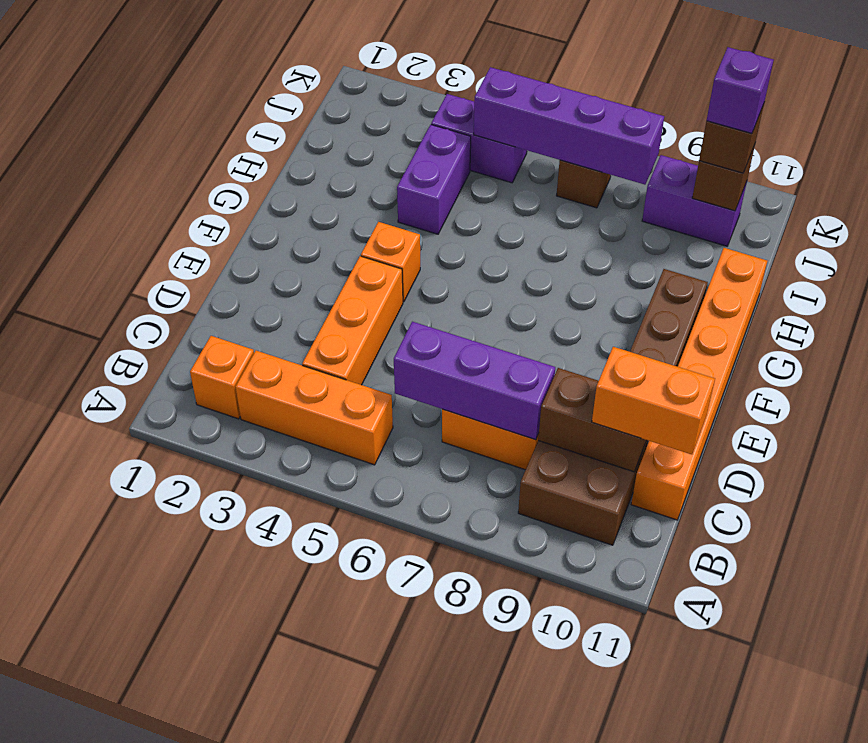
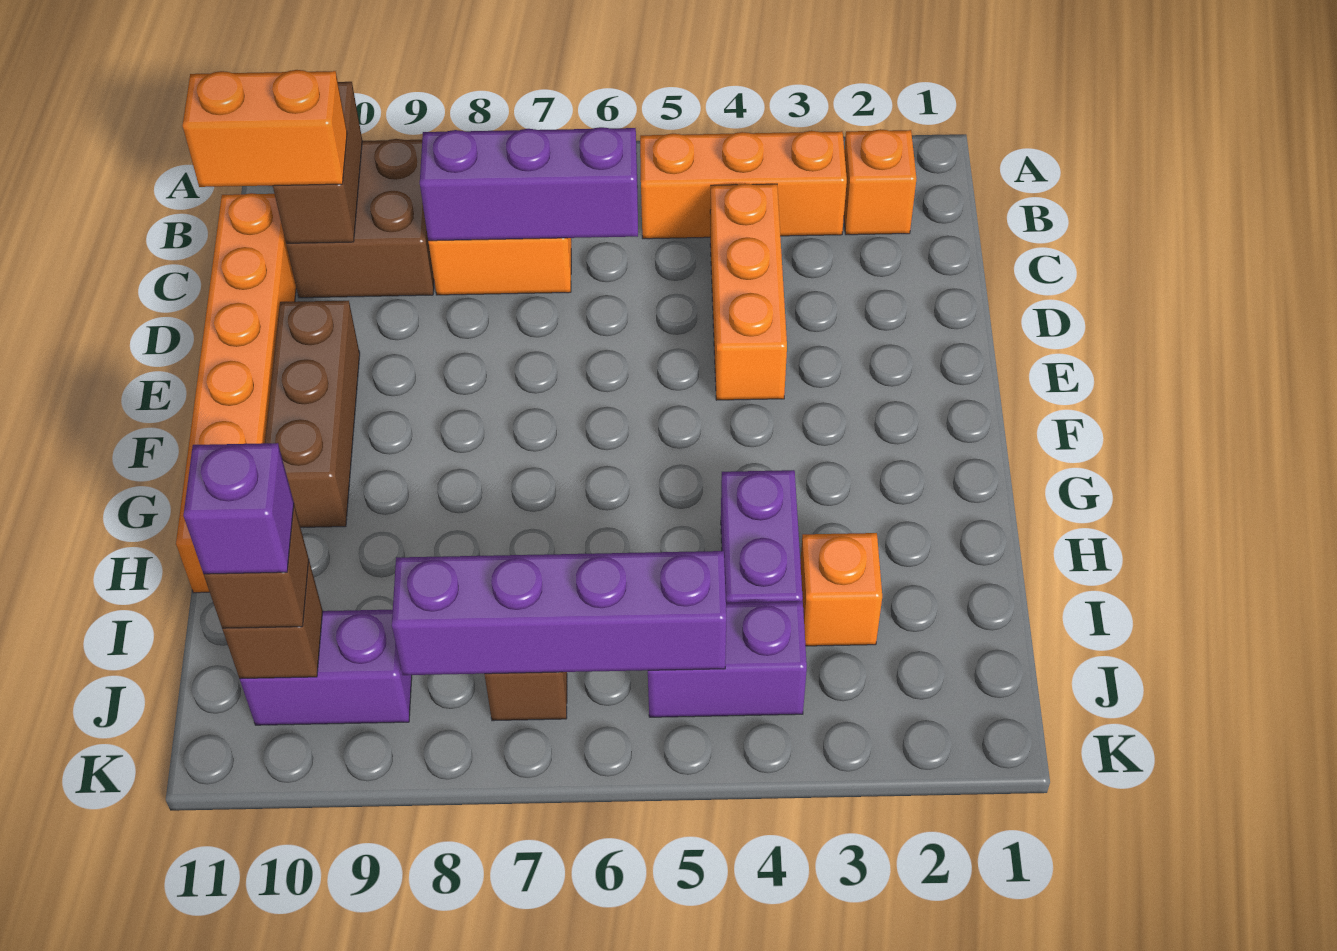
brown 1x2 brick [538,368,647,472] -> brown 1x2 brick turned to [273,82,362,243]
orange 1x1 brick [361,222,420,302] -> orange 1x1 brick moved to [800,533,882,646]

